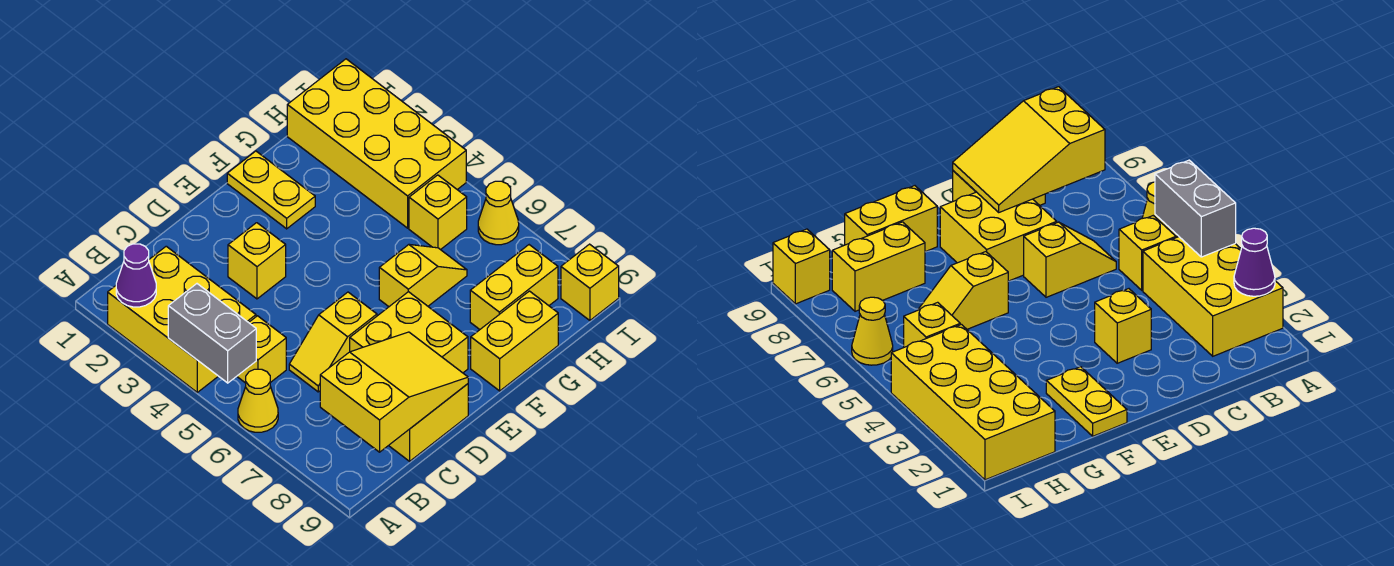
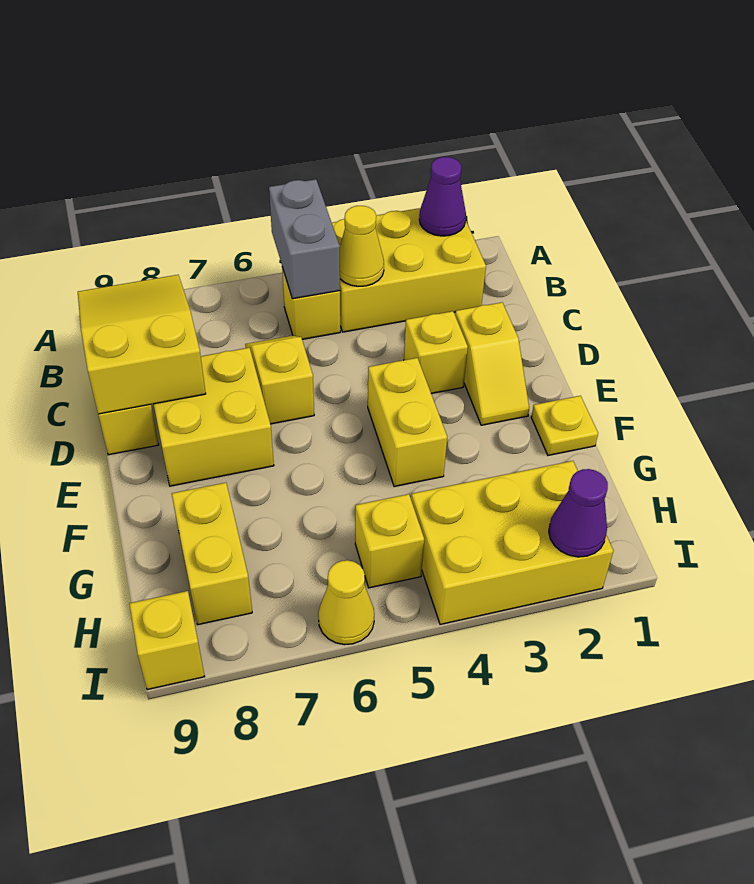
grey 1x2 brick [168,284,256,383] -> grey 1x2 brick turned to [269,179,340,299]
yellow 1x1 cone [238,369,278,432] -> yellow 1x1 cone moved to [340,206,384,286]
yellow 2x3 slope [320,332,468,452] -> yellow 2x3 slope turned to [78,275,206,414]
yellow 1x2 plate [227,151,315,229] -> yellow 1x1 plate [531,396,598,455]
yellow 1x2 slope [379,244,467,307] -> yellow 1x2 slope moved to [455,302,529,425]
yellow 1x2 brick [471,291,558,391] -> yellow 1x2 brick moved to [368,358,447,487]
yellow 2x4 brick [287,59,466,228] -> yellow 2x3 brick [411,461,613,624]
none -> purple 1x1 cone [549,469,608,557]

